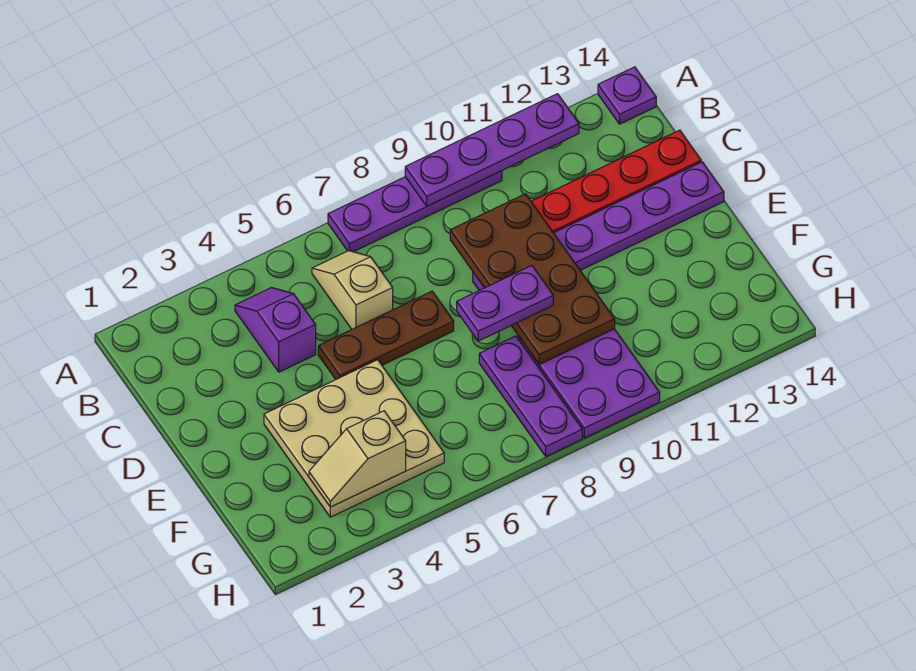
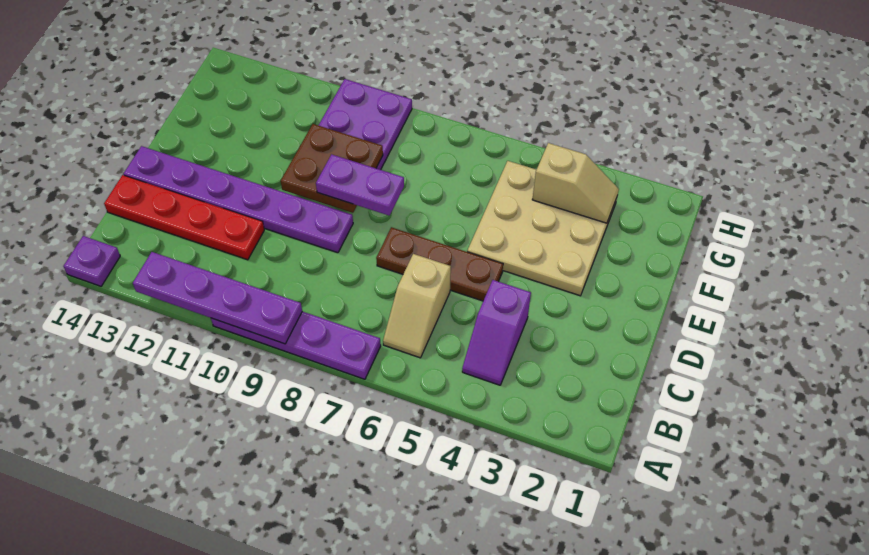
brown 2x4 plate [450,194,615,364] -> brown 2x2 plate [281,124,383,213]
purple 1x3 plate [479,336,582,456] -> none

